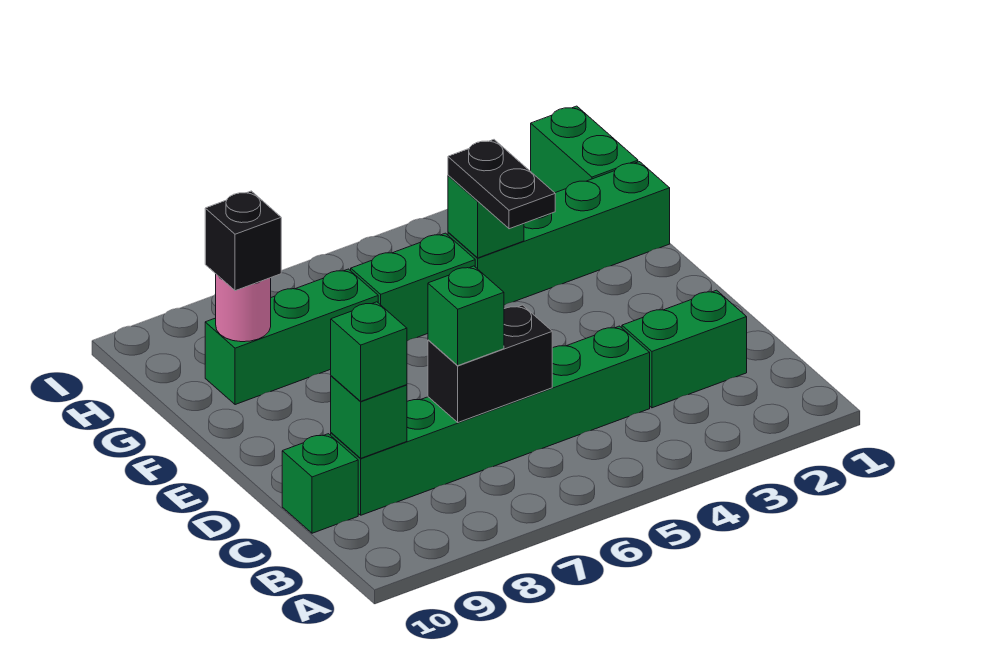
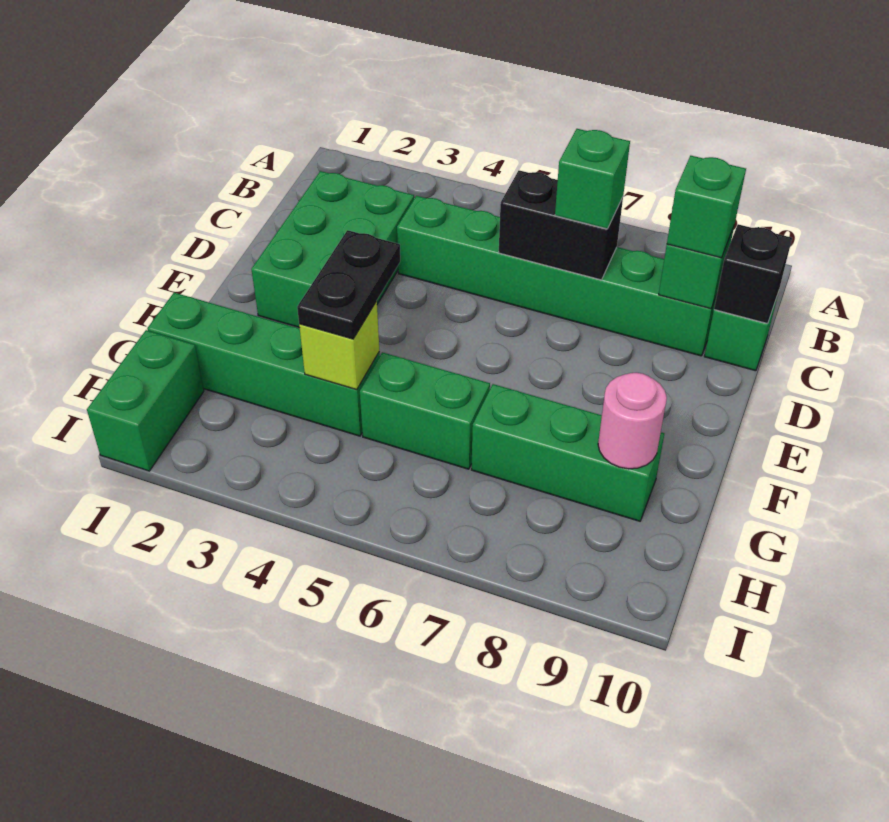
green 1x2 brick [622,290,747,408] -> green 2x3 brick [251,171,414,327]
green 1x1 brick [448,175,524,258] -> lime 1x1 brick [299,301,379,390]
black 1x1 brick [205,191,281,291] -> black 1x1 brick moved to [714,224,792,324]

